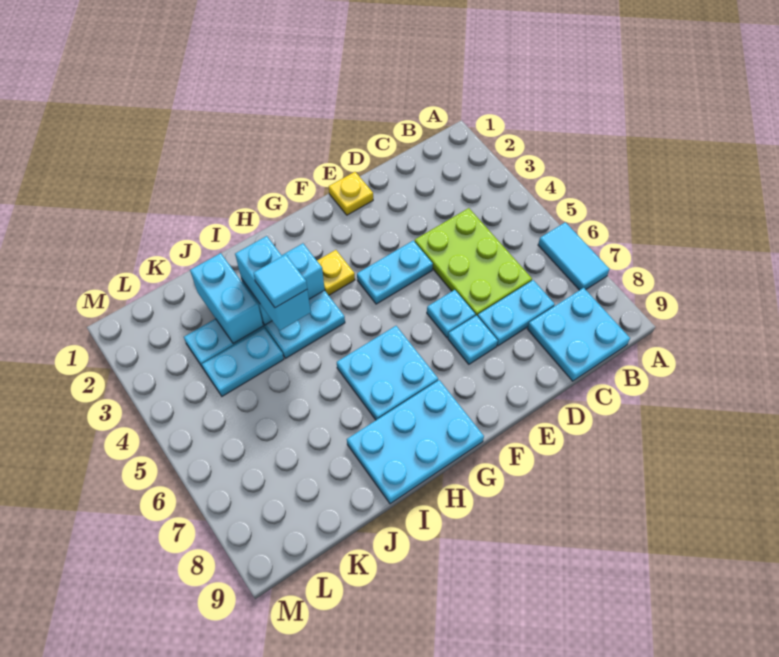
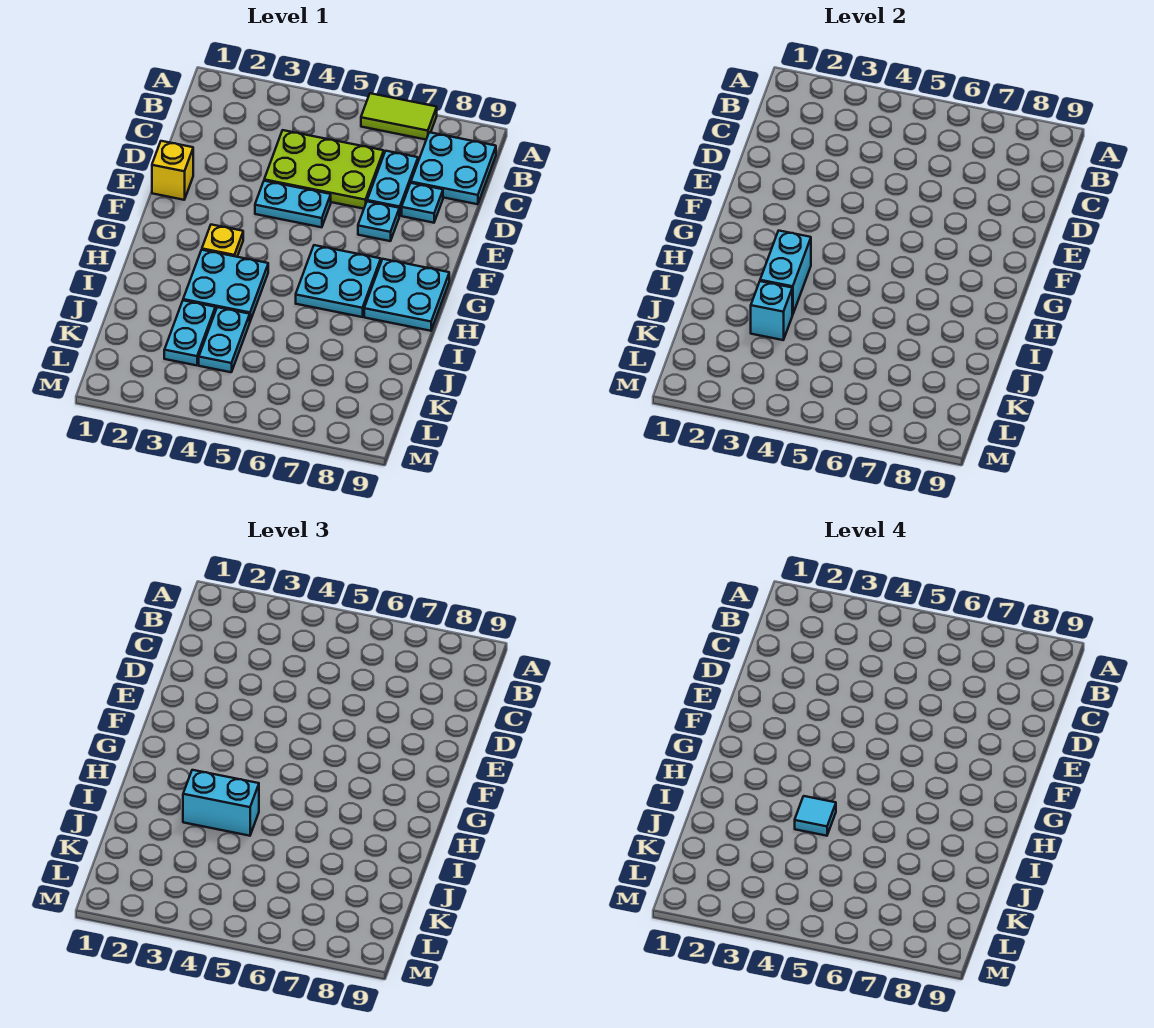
cyan 1x2 tile [538,222,609,290] -> lime 1x2 tile [361,93,437,140]
yellow 1x1 plate [329,172,373,215] -> yellow 1x1 brick [152,141,193,200]
cyan 1x2 plate [357,241,433,304] -> cyan 1x2 plate turned to [255,181,331,227]
cyan 1x1 plate [427,290,475,338] -> cyan 1x1 plate moved to [402,183,443,223]
cyan 2x3 plate [347,380,484,504] -> cyan 2x2 plate [364,259,449,331]
cyan 1x2 brick [190,253,263,344] -> cyan 1x1 brick [751,281,792,340]

